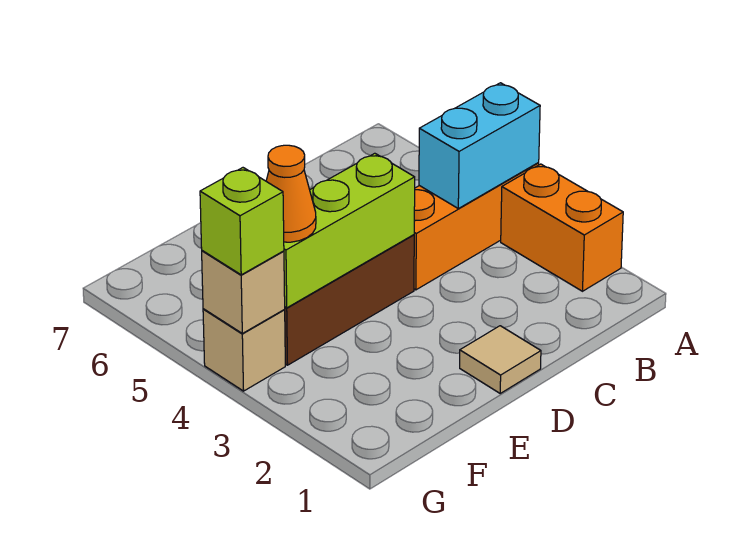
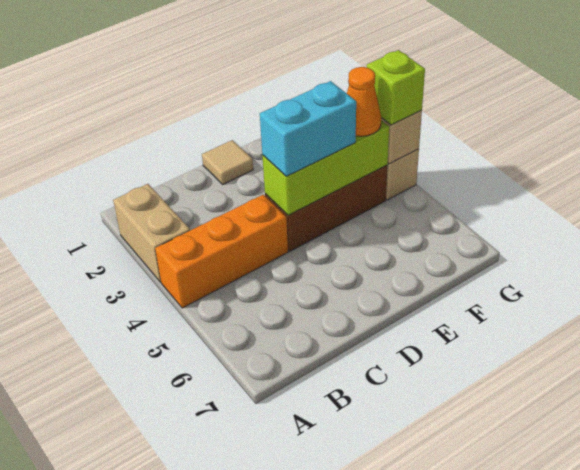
orange 1x2 brick [501,164,623,291] -> tan 1x2 brick [113,184,190,282]
cyan 1x2 brick [419,83,540,208] -> cyan 1x2 brick moved to [260,81,356,176]

